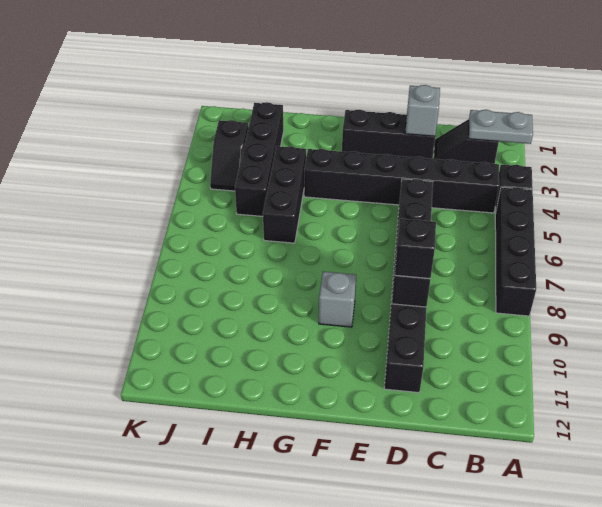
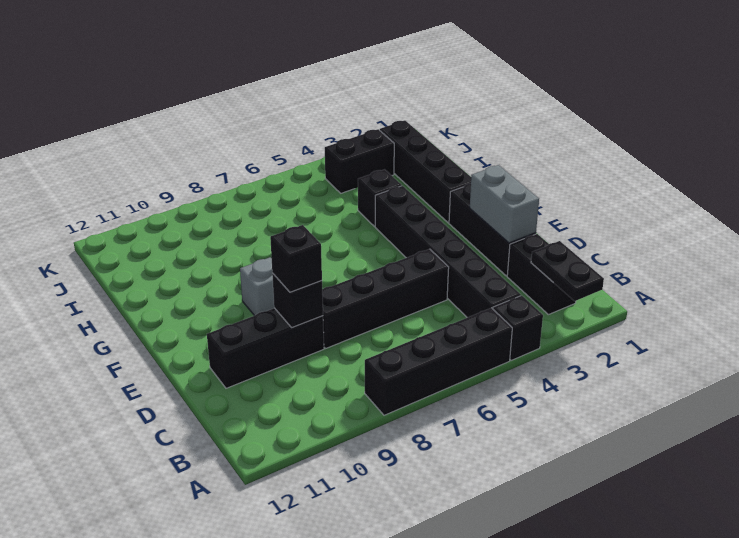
grey 1x2 plate [469,110,533,144] -> black 1x2 plate [531,241,604,301]
black 1x2 slope [434,119,499,164] -> black 1x2 brick [507,234,576,315]
grey 1x1 brick [405,85,440,136] -> grey 1x2 brick [470,165,539,243]
black 1x3 brick [263,146,306,243] -> black 1x1 brick [358,169,402,226]
black 1x4 brick [235,102,283,216] -> black 1x4 brick turned to [380,120,471,223]
black 1x2 slope [210,120,248,191] -> black 1x2 brick [325,129,394,193]

